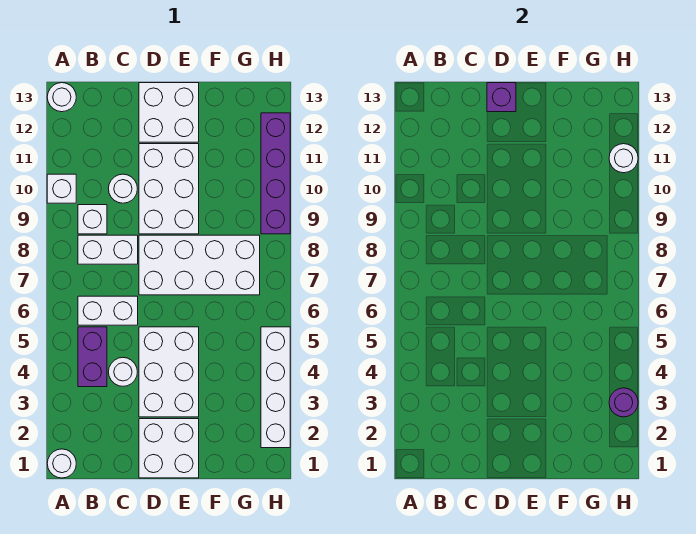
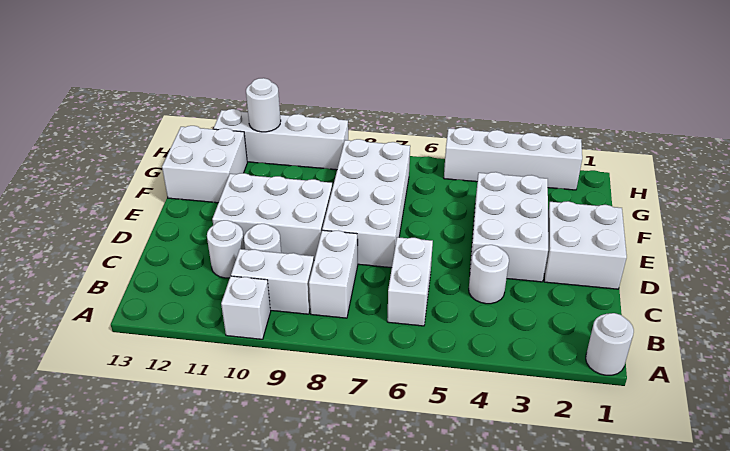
white 1x1 round brick [47,83,76,112] -> white 1x1 round brick moved to [207,220,245,278]
purple 1x2 brick [78,327,107,387] -> none
white 1x1 brick [78,205,107,234] -> white 1x2 brick [231,249,314,314]
white 2x3 brick [139,327,199,417] -> white 2x3 brick turned to [470,172,548,282]
white 2x2 brick [139,83,199,142] -> white 2x2 brick moved to [162,126,247,203]
purple 1x1 brick [487,83,516,112] -> none
purple 1x1 round brick [609,388,638,417] -> none
purple 1x4 brick [261,113,290,234] -> white 1x4 brick [214,109,348,170]

